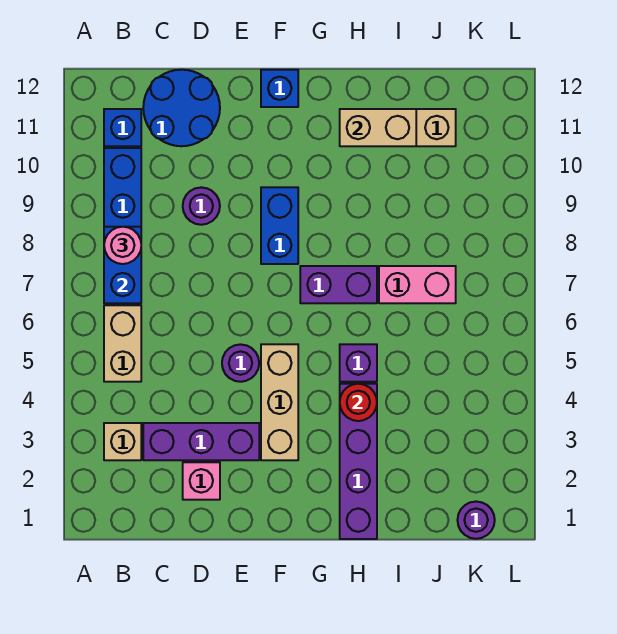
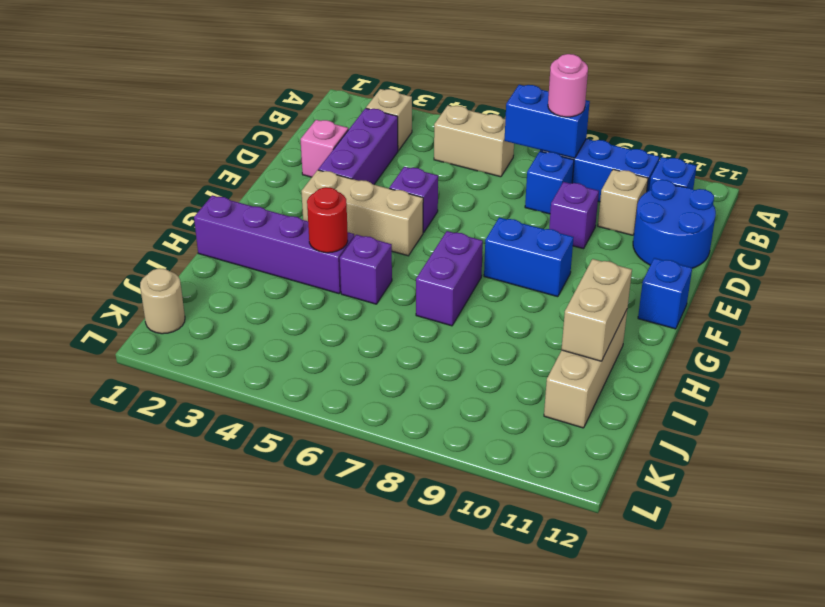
none -> blue 1x1 brick [525,151,574,214]
none -> tan 1x1 brick [598,169,648,235]
purple 1x1 round brick [183,187,220,225] -> purple 1x1 brick [549,182,599,249]
purple 1x1 round brick [222,344,259,382] -> purple 1x1 brick [389,167,438,233]
pink 1x2 brick [379,266,456,303] -> none
purple 1x1 round brick [457,502,495,539] -> tan 1x1 round brick [140,268,185,334]

